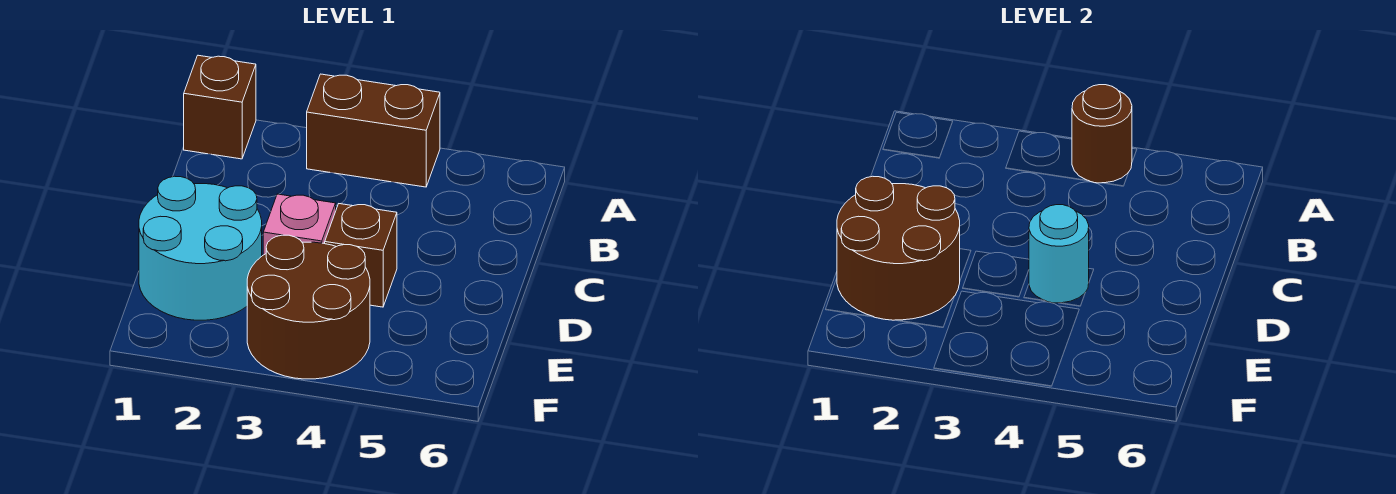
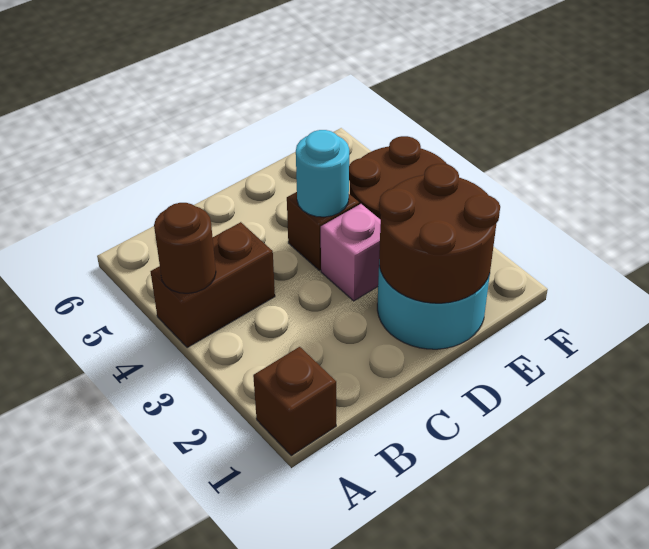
brown 1x2 brick [307,74,440,187] -> brown 1x2 brick turned to [151,222,275,348]

